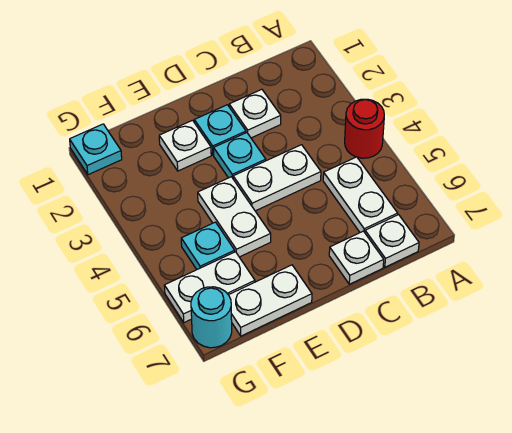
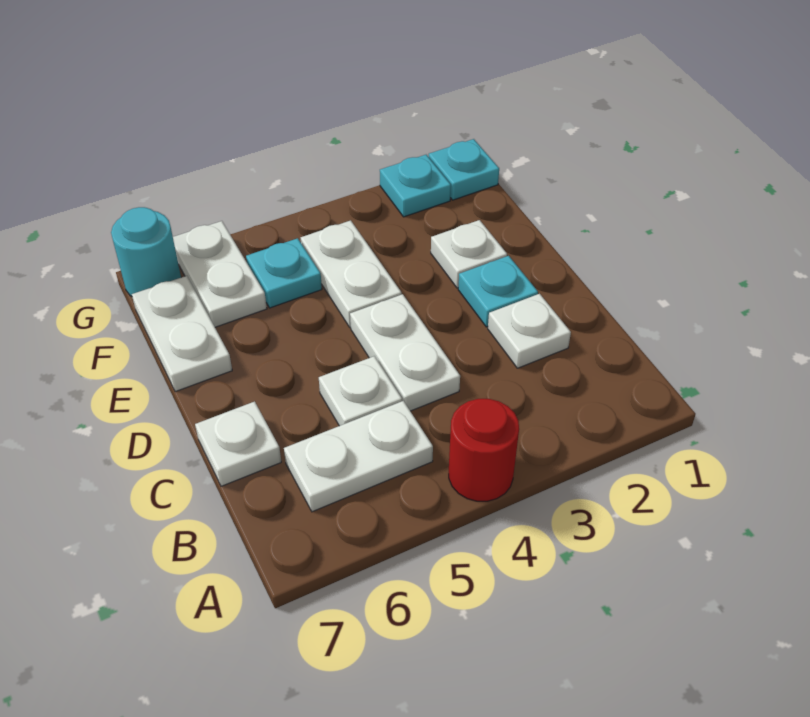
white 1x1 plate [365,215,419,267] -> white 1x1 plate moved to [319,356,402,426]
cyan 1x1 plate [214,133,266,178] -> cyan 1x1 plate moved to [380,155,451,217]
white 1x2 plate [198,177,271,257] -> white 1x2 plate turned to [301,220,402,327]

